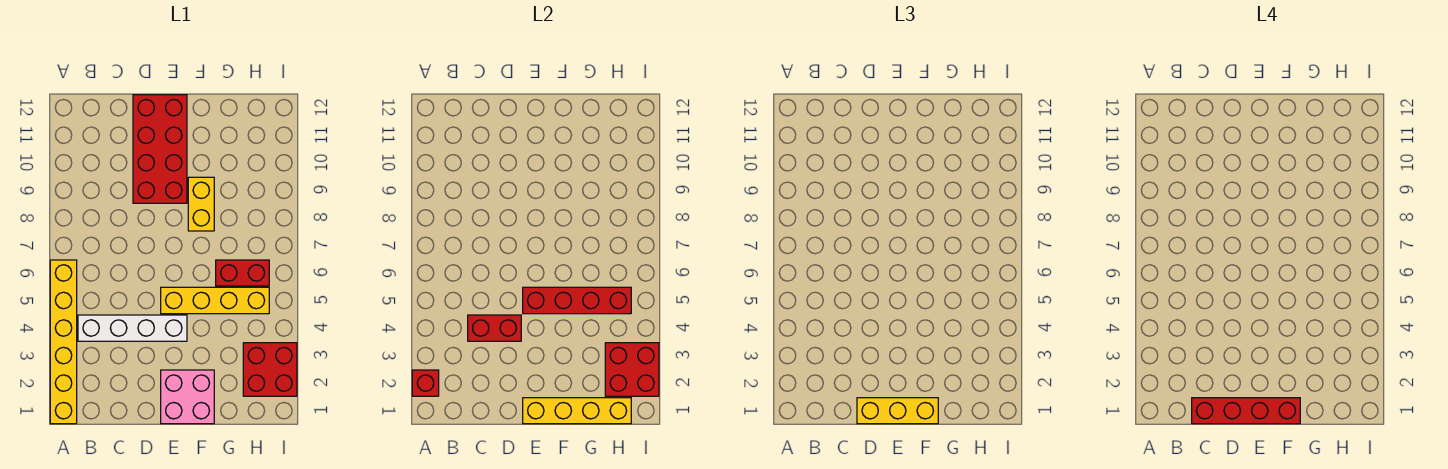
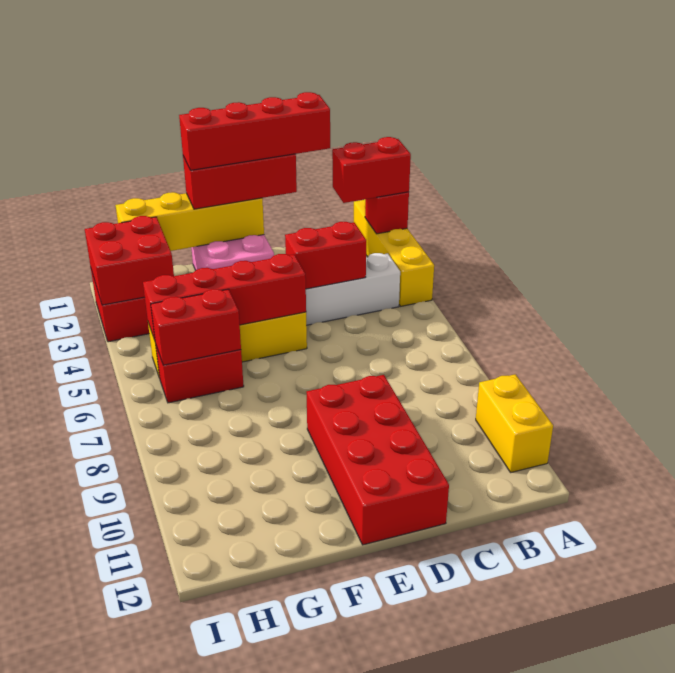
yellow 1x6 brick [50,260,77,424] -> yellow 1x4 brick [354,199,434,306]
none -> red 1x2 brick [332,137,411,203]
yellow 1x3 brick [857,398,938,424] -> red 1x3 brick [183,154,297,209]
yellow 1x2 brick [188,177,214,231] -> yellow 1x2 brick moved to [476,374,553,472]
none -> red 1x2 brick [151,289,241,365]

